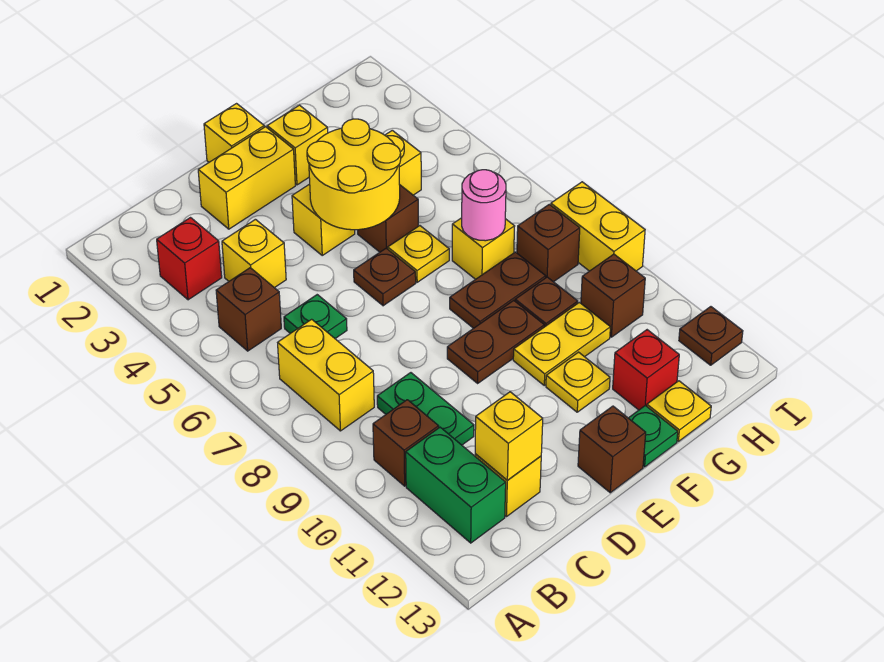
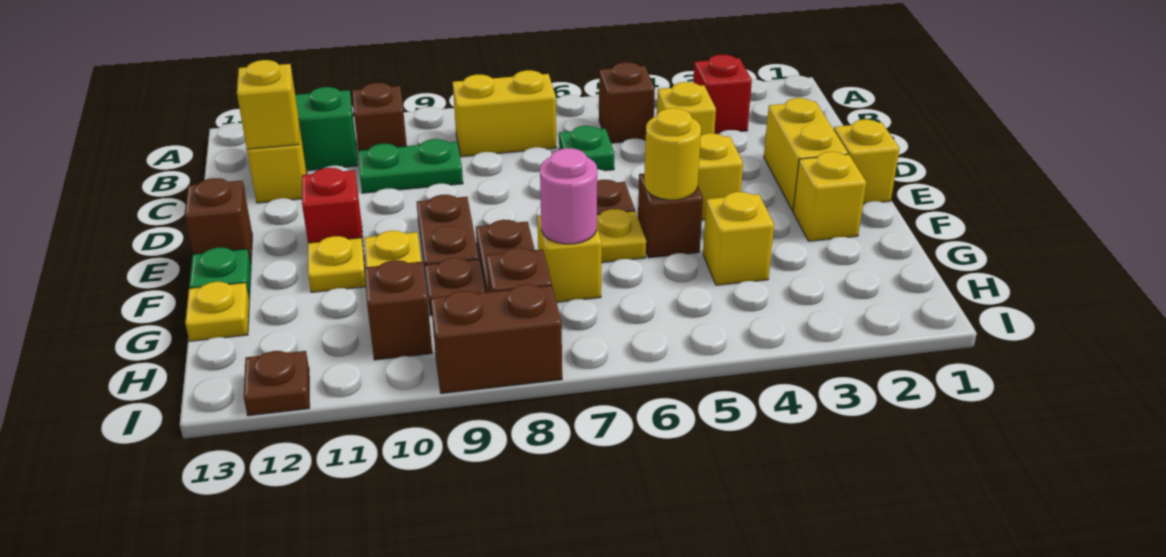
yellow 2x2 round brick [307,119,401,230] -> yellow 1x1 round brick [644,108,701,200]
red 1x1 brick [613,330,679,410] -> red 1x1 brick moved to [302,168,364,251]
yellow 1x2 brick [551,182,645,271] -> brown 1x2 brick [431,284,562,394]

